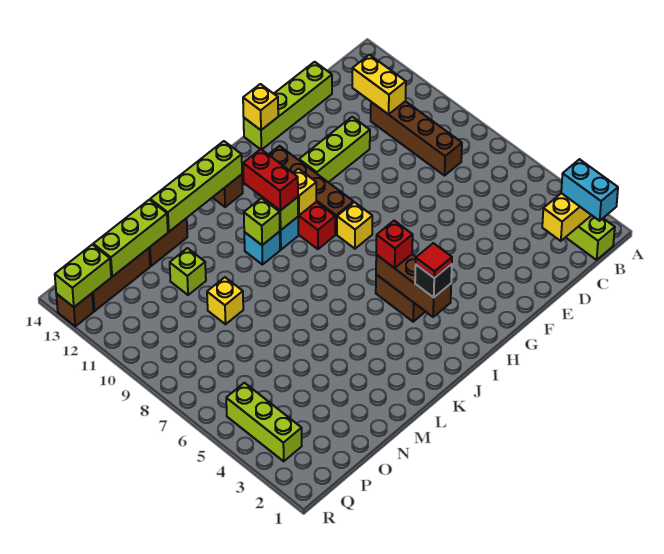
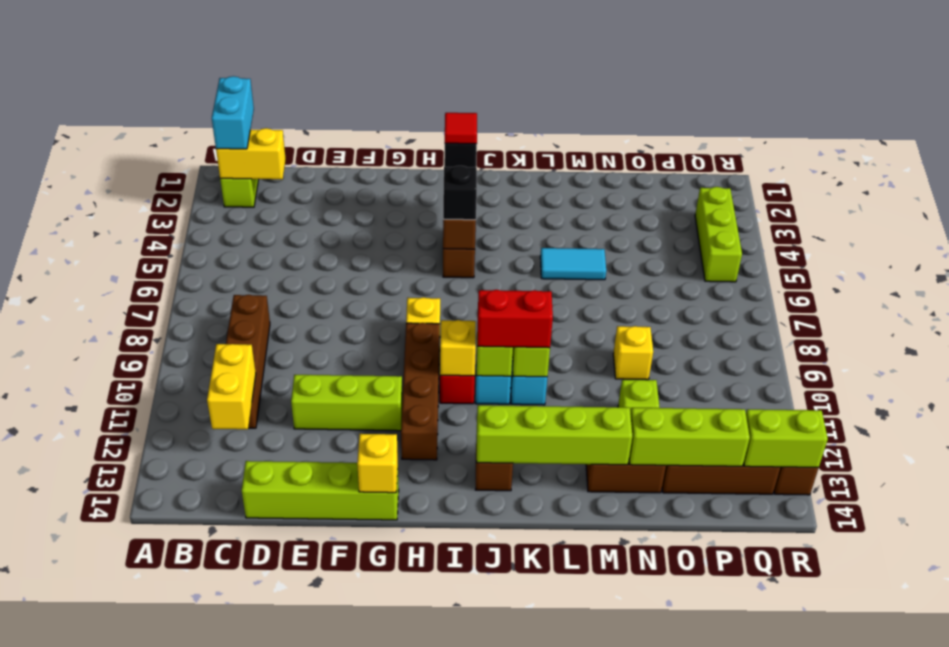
red 1x1 brick [376,221,413,268] -> black 1x1 brick [443,166,477,220]
red 1x2 brick [243,149,298,211] -> red 1x2 brick turned to [478,290,553,348]
none -> cyan 1x2 tile [540,248,606,280]

